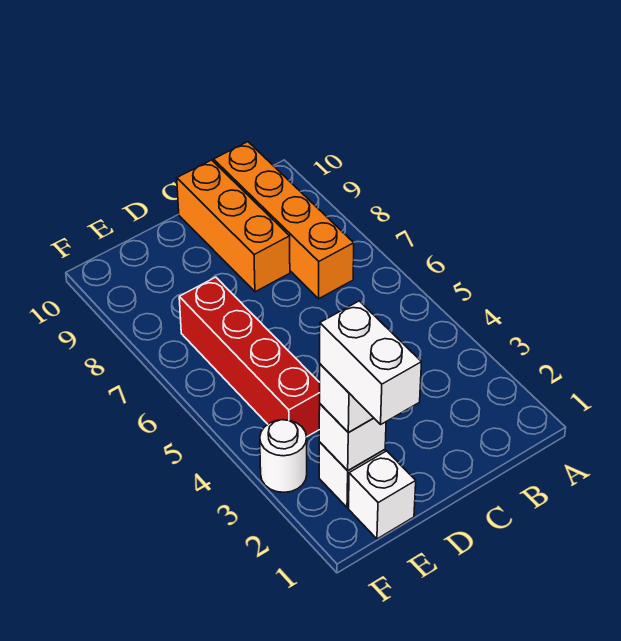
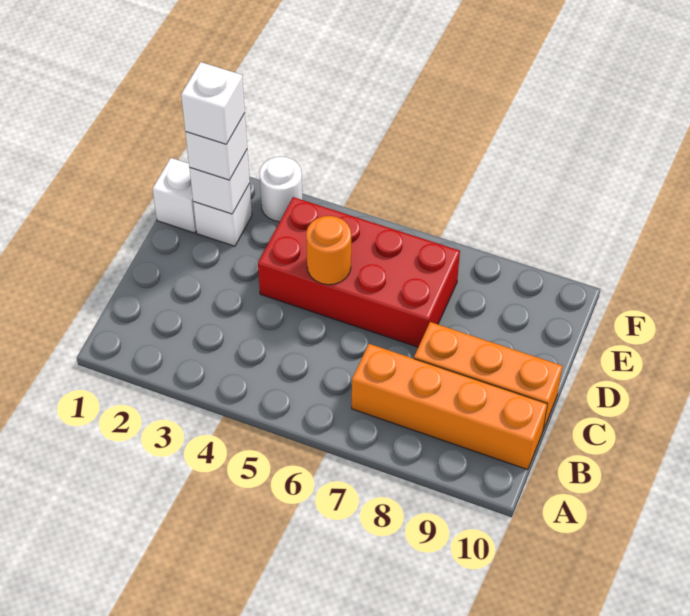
none -> orange 1x1 round brick [306,216,351,285]
white 1x2 brick [320,301,422,424] -> white 1x1 brick [181,62,245,144]
red 1x4 brick [179,277,320,437] -> red 2x4 brick [258,197,460,347]

